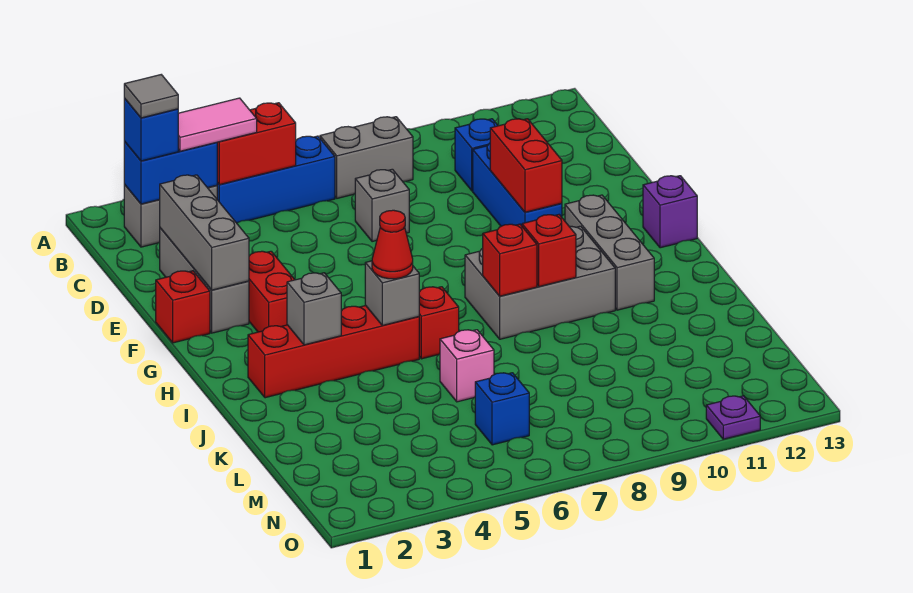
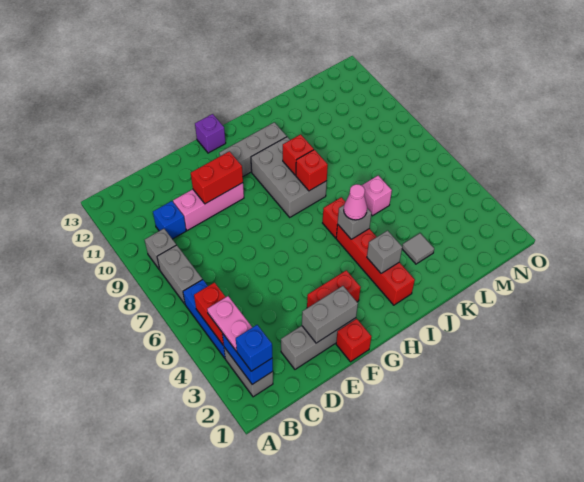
grey 1x1 tile [124,75,178,118] -> grey 1x1 tile moved to [402,233,434,264]
pink 1x2 tile [178,98,257,151] -> pink 1x2 plate [207,296,252,351]
grey 1x3 brick [160,175,249,290] -> grey 1x2 brick [302,286,358,343]
grey 1x1 brick [355,169,409,242] -> grey 1x1 brick moved to [145,229,176,270]
blue 1x3 brick [473,143,562,226] -> pink 1x3 brick [173,183,244,231]
red 1x1 cone [372,210,413,279] -> pink 1x1 cone [344,184,367,220]
blue 1x1 brick [475,373,529,445] -> none
purple 1x1 plate [706,396,760,439] -> none

